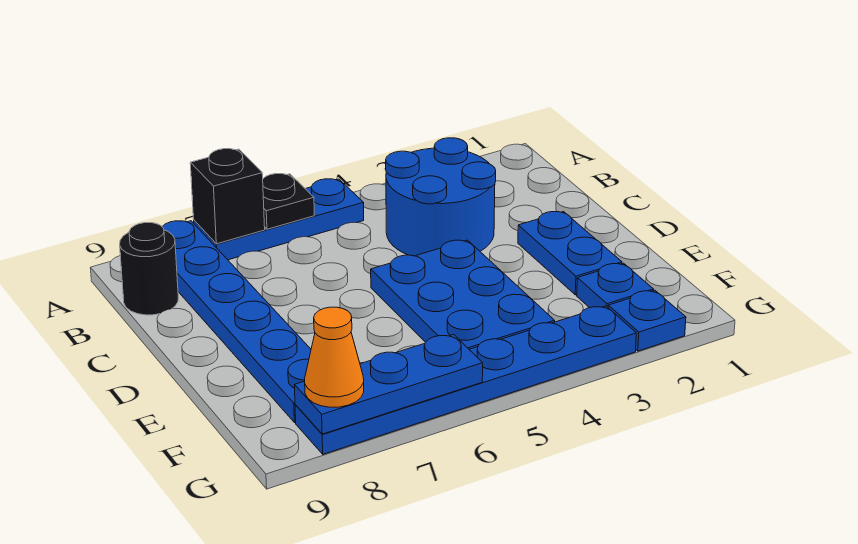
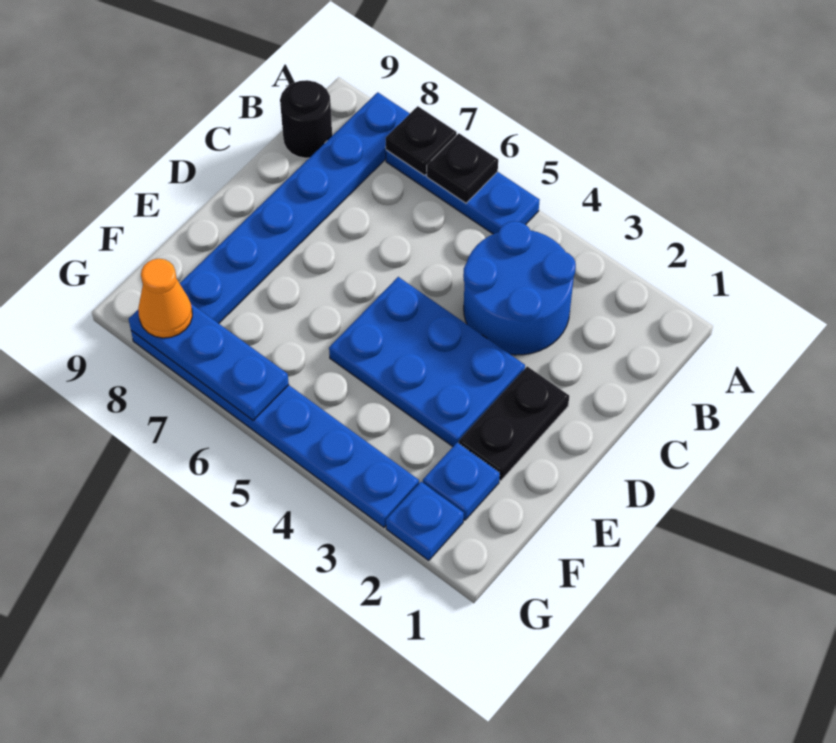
black 1x1 brick [190,149,265,244] -> black 1x1 plate [386,106,457,176]
blue 1x2 plate [518,212,622,295] -> black 1x2 plate [459,366,569,481]
blue 2x3 plate [371,240,555,349] -> blue 2x3 plate turned to [329,277,525,447]

